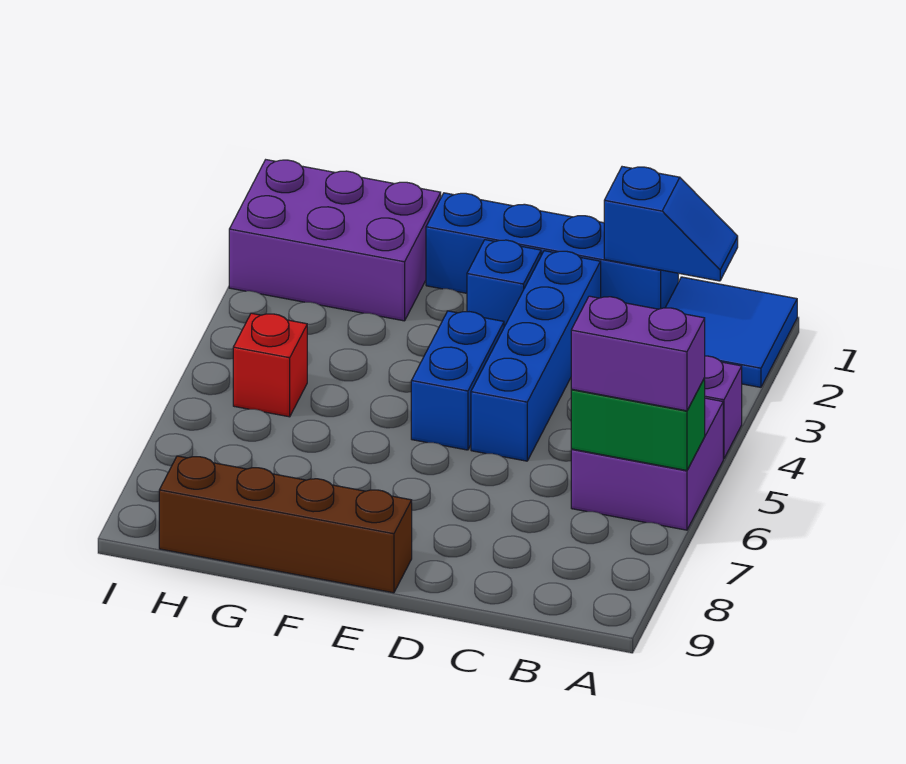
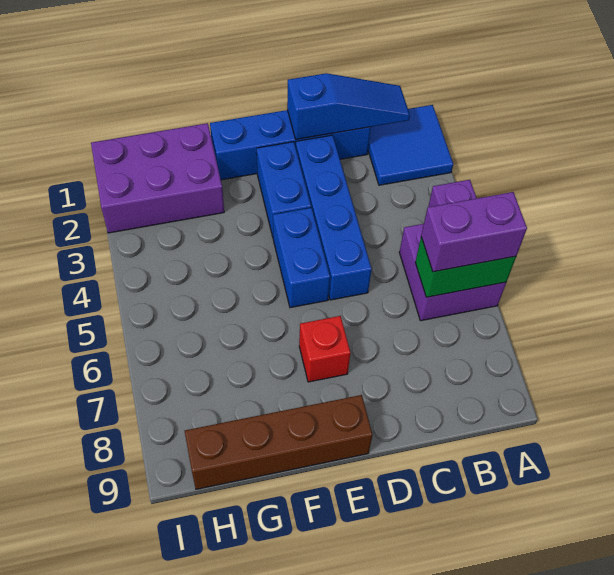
blue 1x2 slope [604,167,738,281] -> blue 1x3 slope [287,73,410,139]
blue 1x1 brick [467,240,541,327] -> blue 1x2 brick [257,142,311,237]
red 1x1 brick [233,313,307,417] -> red 1x1 brick moved to [299,316,350,382]

